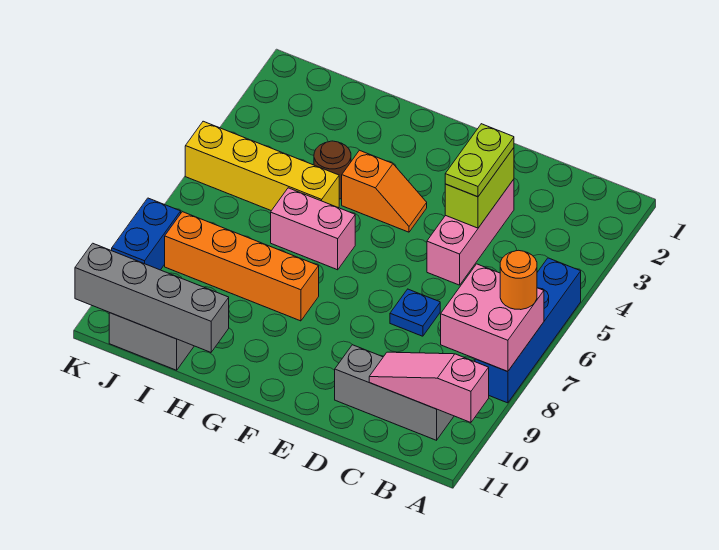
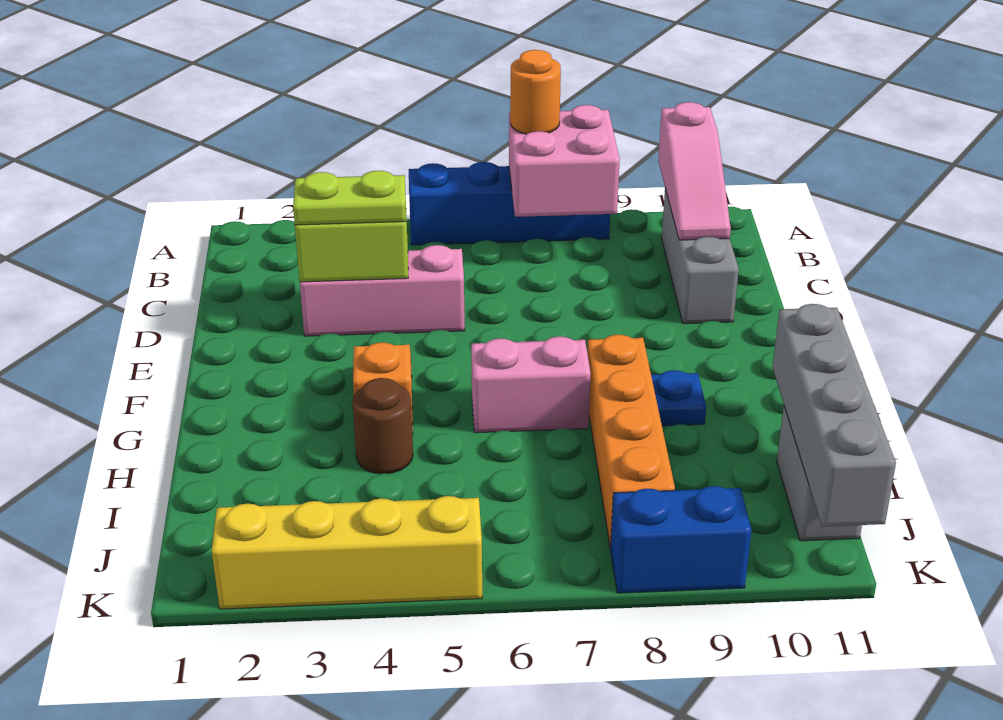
blue 1x1 plate [390,289,440,336] -> blue 1x1 plate moved to [651,370,706,426]
pink 1x2 brick [271,188,355,270] -> pink 1x2 brick turned to [471,336,591,433]
yellow 1x4 brick [185,121,339,211] -> yellow 1x4 brick turned to [212,496,482,609]

